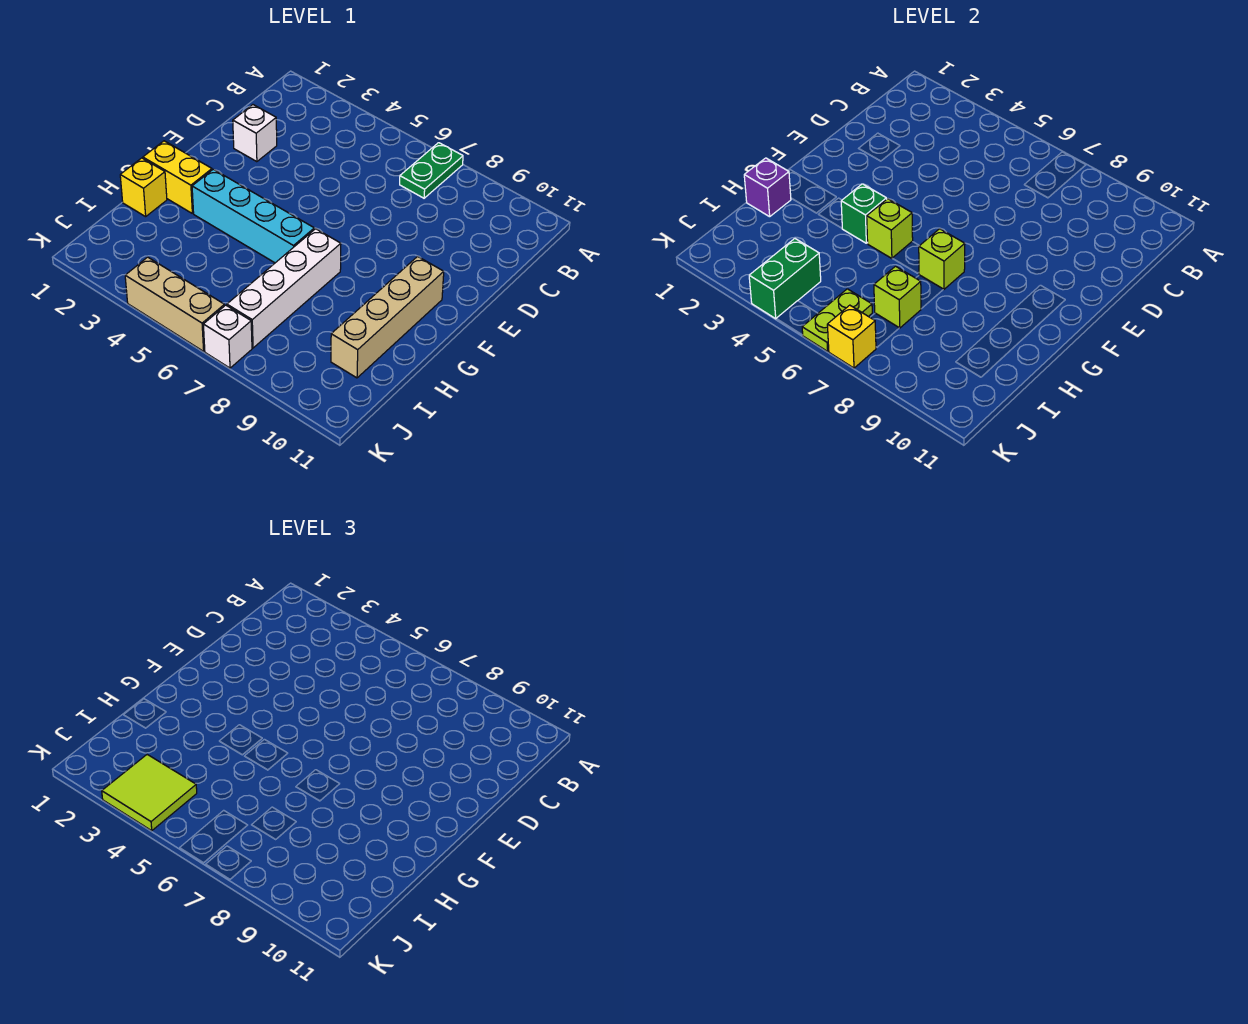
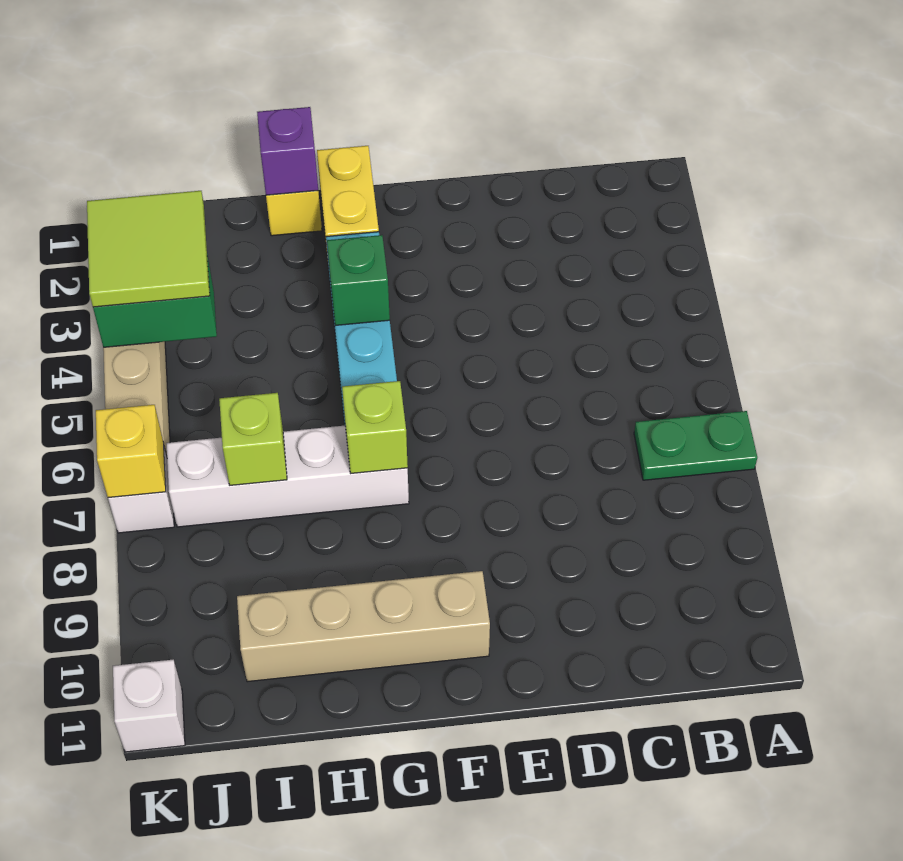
white 1x1 brick [233,105,277,162] -> white 1x1 brick moved to [113,660,185,752]
lime 1x1 brick [867,199,913,258] -> none
lime 1x2 plate [802,289,872,351] -> none

